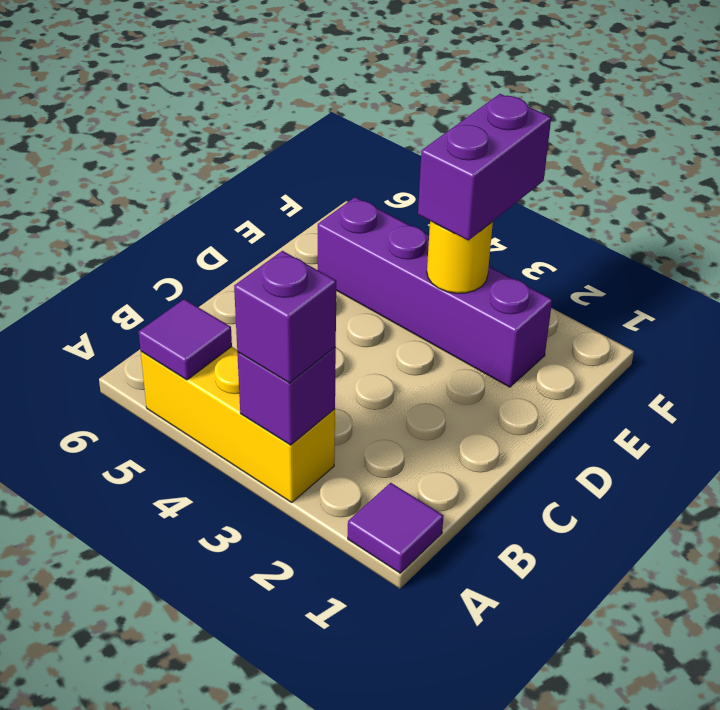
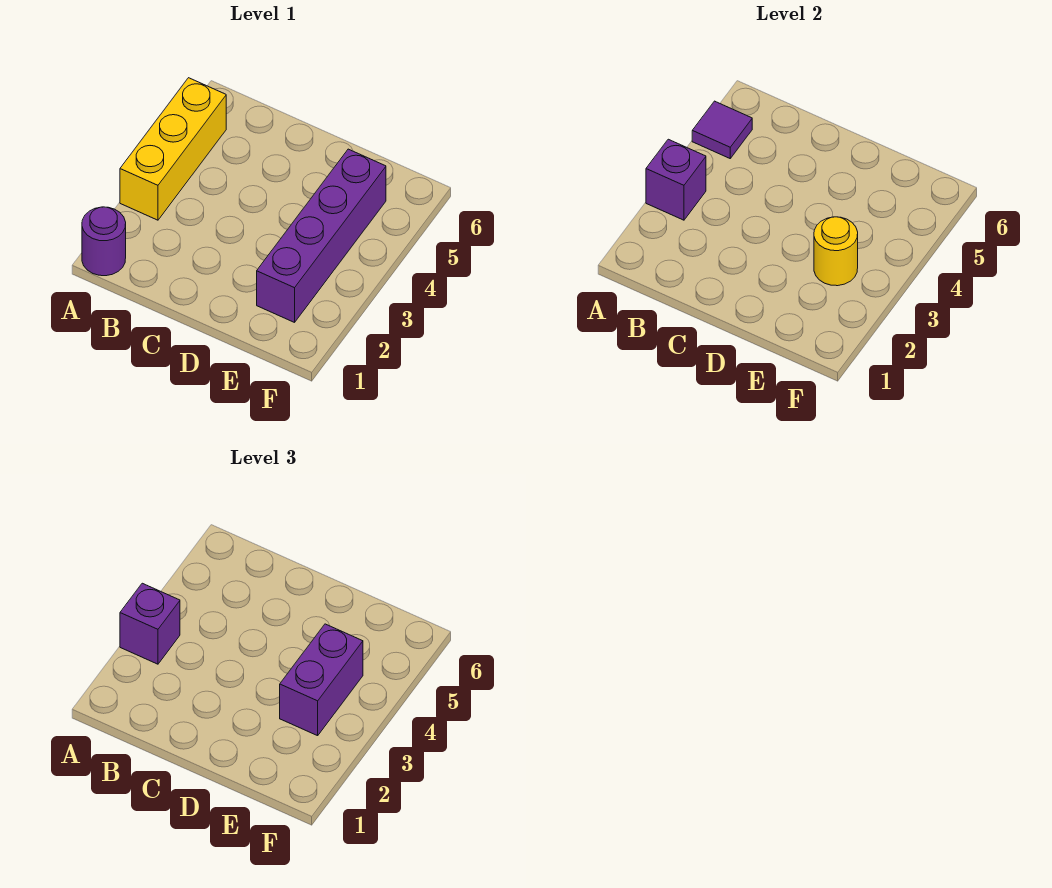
purple 1x1 tile [348,483,444,573] -> purple 1x1 round brick [82,207,126,276]
purple 1x2 brick [418,94,551,241] -> purple 1x2 brick turned to [280,624,363,736]

